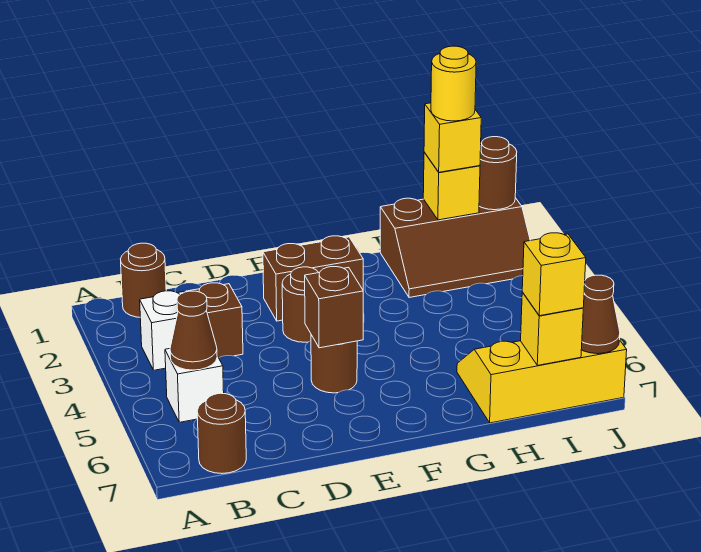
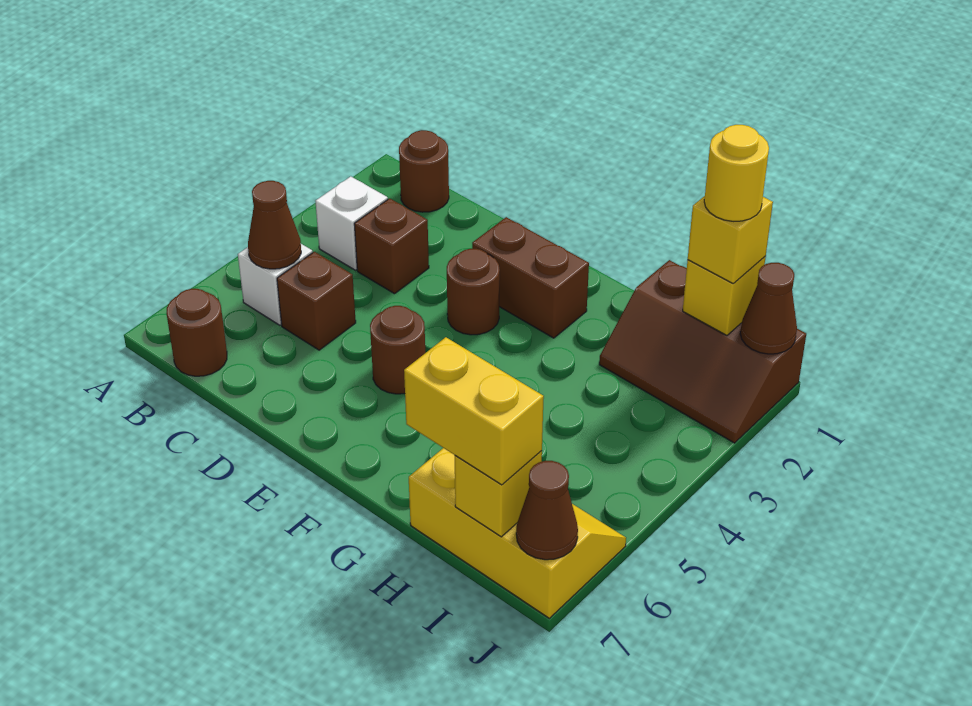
brown 1x1 brick [305,267,363,348] -> brown 1x1 brick moved to [277,252,356,350]
yellow 1x1 brick [522,233,586,316] -> yellow 1x2 brick [404,337,544,485]
brown 1x1 round brick [479,137,517,210] -> brown 1x1 cone [740,263,797,354]

